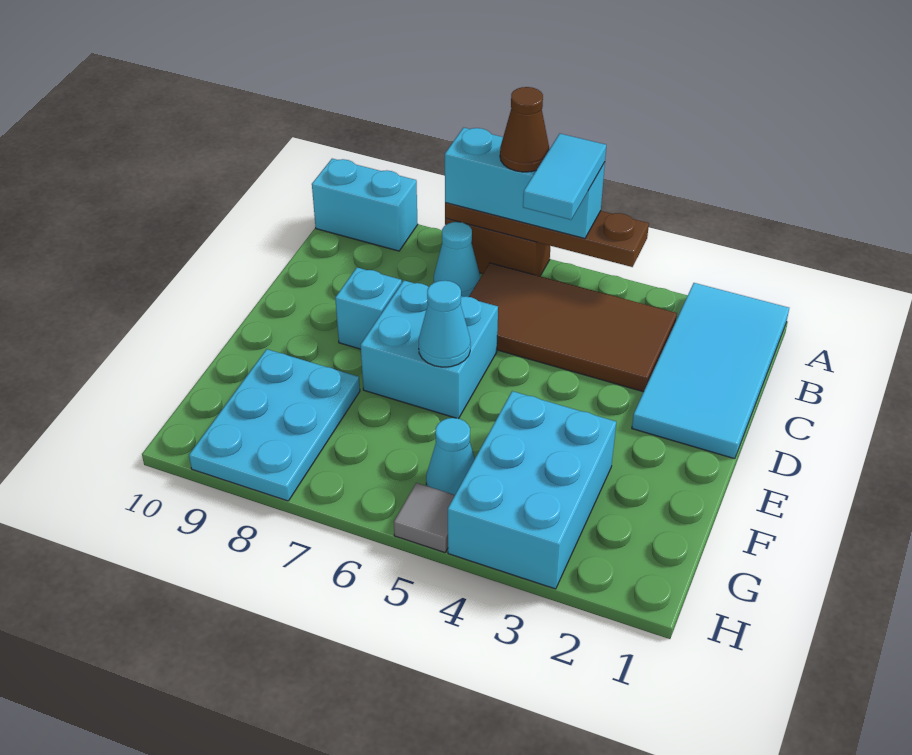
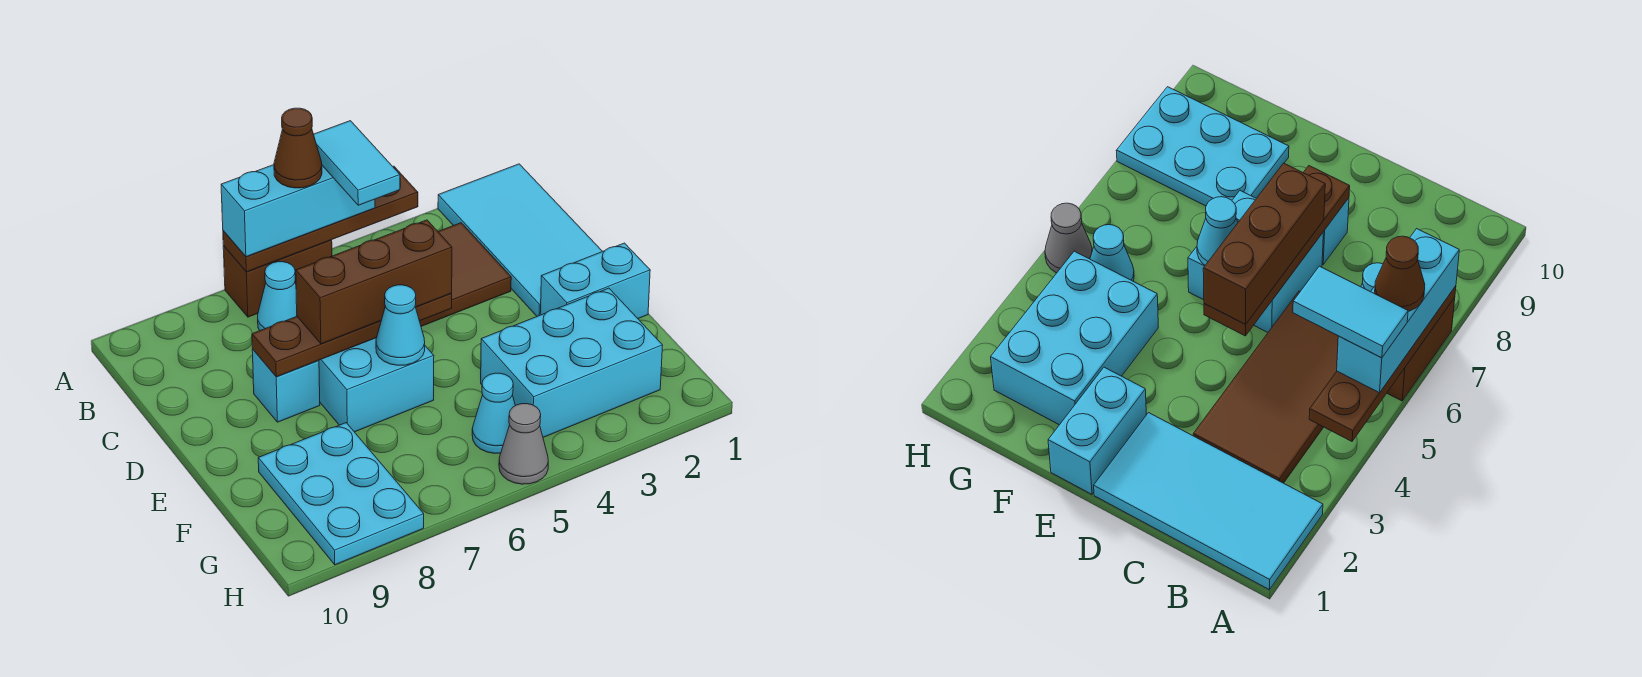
cyan 1x2 brick [312,159,418,251] -> cyan 1x2 brick moved to [540,243,650,319]
none -> brown 1x4 plate [252,294,452,377]
none -> brown 1x3 brick [296,220,452,344]
cyan 2x3 brick [448,391,616,589] -> cyan 2x3 brick turned to [481,288,663,437]
grey 1x1 tile [394,483,455,553] -> grey 1x1 cone [499,404,548,484]

